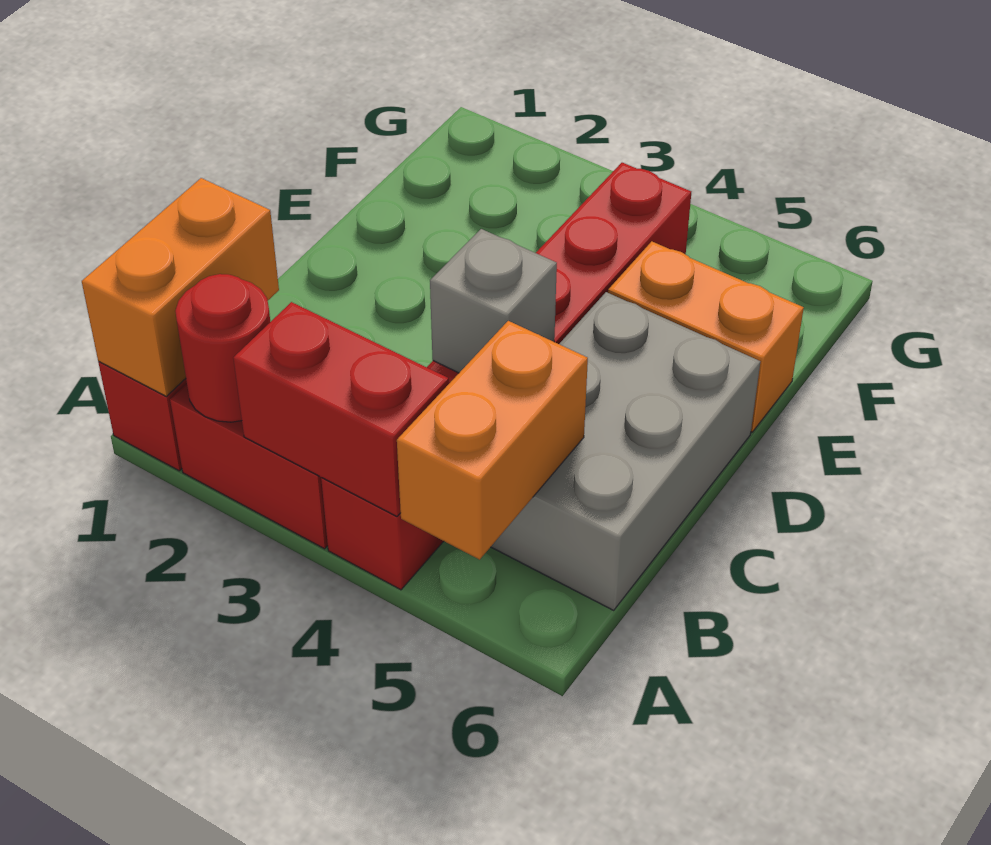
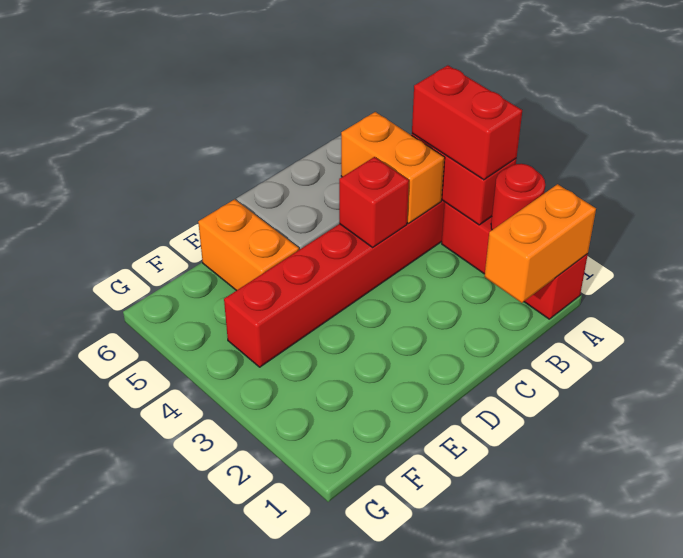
none -> red 1x2 brick [412,65,522,180]
orange 1x2 brick [397,321,588,560] -> orange 1x2 brick turned to [341,112,445,223]
grey 1x1 brick [430,229,557,373] -> red 1x1 brick [339,157,409,247]

